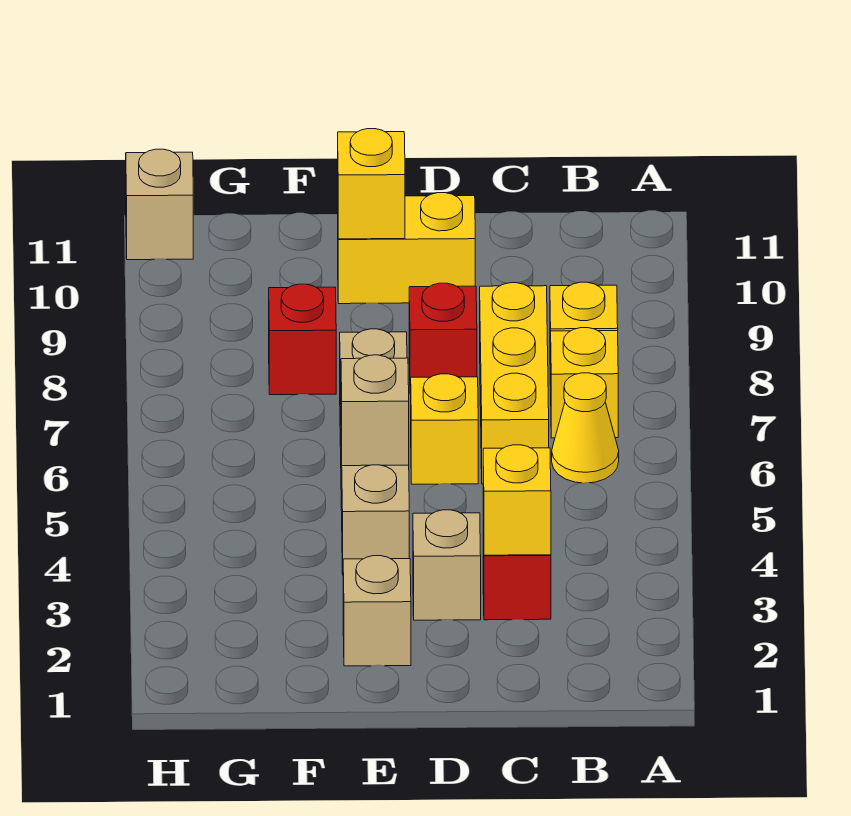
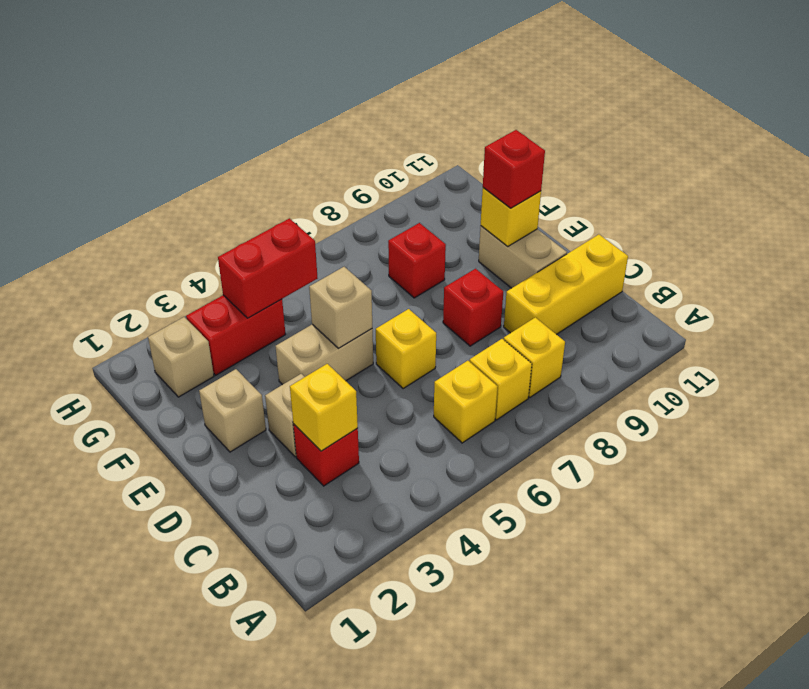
yellow 1x1 cone [552,373,619,483] -> yellow 1x1 brick [434,361,498,443]
yellow 1x3 brick [480,283,549,484] -> yellow 1x3 brick moved to [504,234,628,335]
yellow 1x2 brick [338,193,475,304] -> tan 1x2 brick [479,226,567,288]
tan 1x4 brick [340,329,409,573] -> tan 1x2 brick [276,324,373,385]
none -> red 1x1 brick [483,130,545,208]
none -> red 1x2 brick [186,295,286,375]
none -> red 1x2 brick [218,218,318,318]
tan 1x1 brick [126,149,193,260] -> tan 1x1 brick moved to [148,317,214,397]

